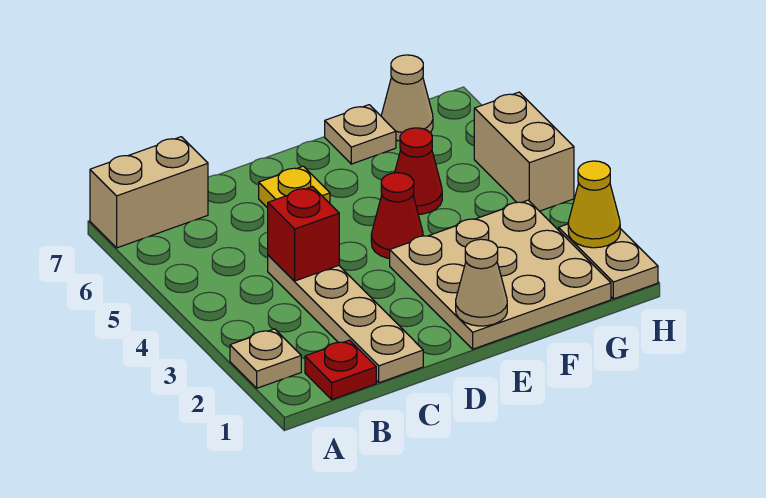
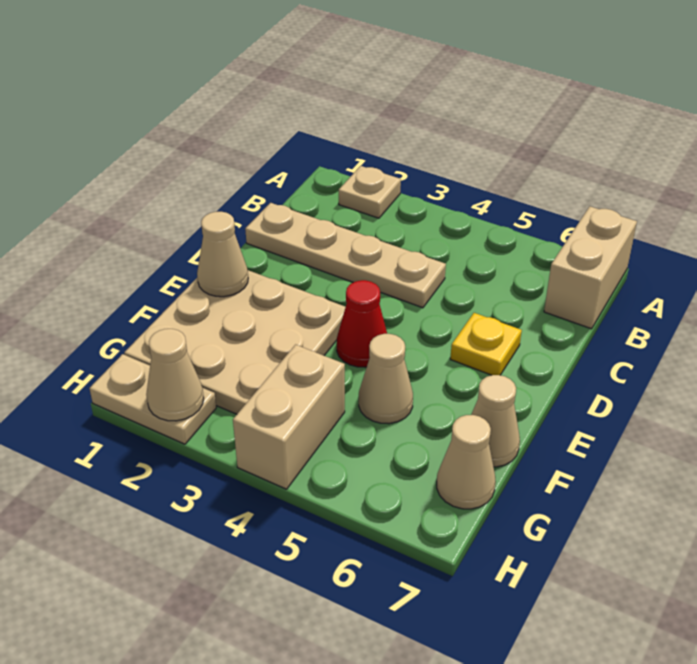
red 1x1 plate [305,340,376,399] -> none
red 1x1 brick [268,187,339,281] -> none
red 1x1 cone [395,128,442,214] -> tan 1x1 cone [359,334,413,424]
tan 1x1 plate [325,105,396,164] -> tan 1x1 cone [471,375,520,467]
yellow 1x1 cone [568,161,620,248] -> tan 1x1 cone [146,329,204,421]
tan 1x2 brick [474,92,574,211] -> tan 1x2 brick turned to [233,345,345,489]

